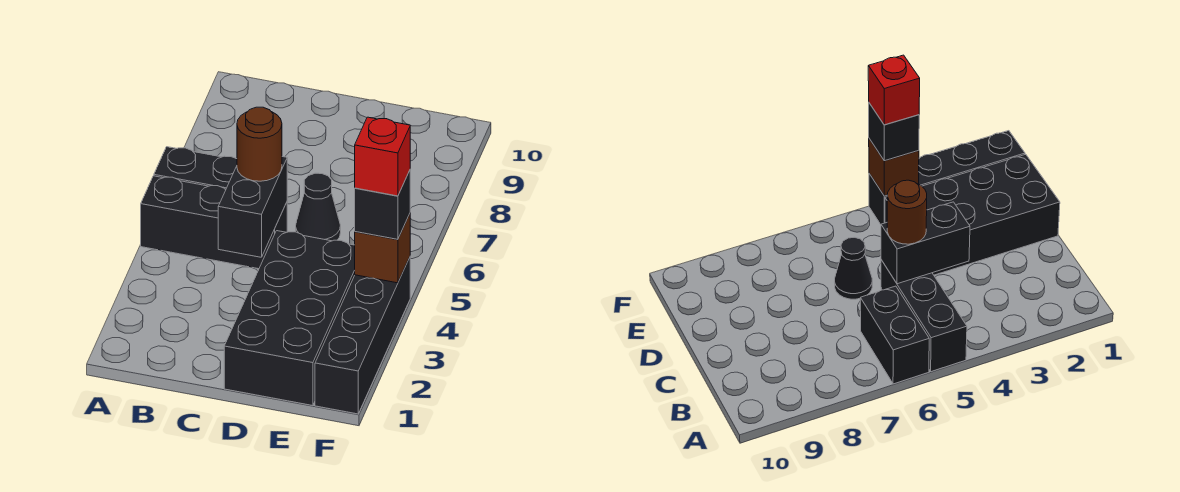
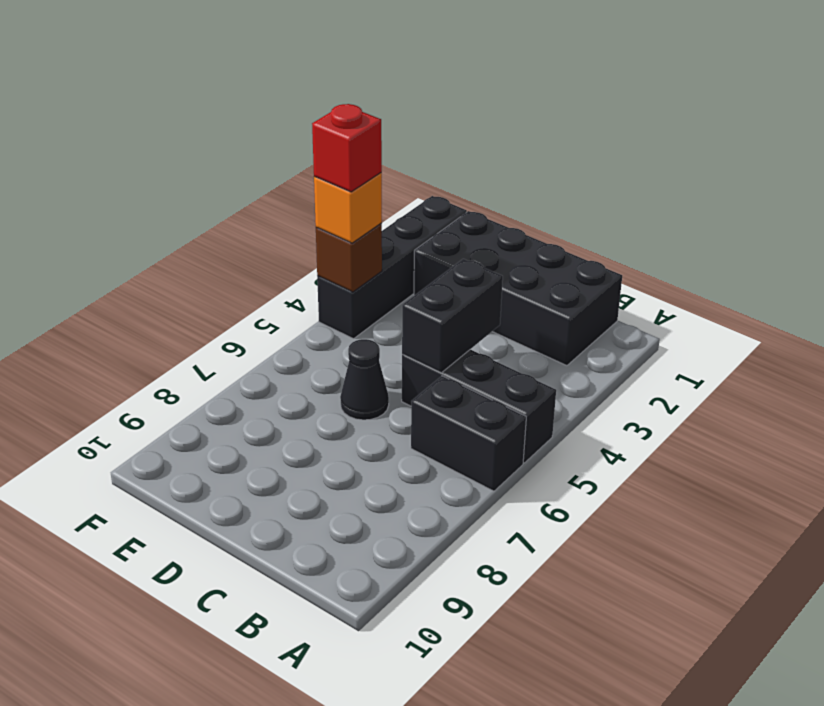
brown 1x1 round brick [237,107,282,181] -> none
black 2x4 brick [224,231,355,406] -> black 2x4 brick turned to [414,211,622,366]
black 1x1 brick [355,170,410,239] -> orange 1x1 brick [314,173,382,243]

